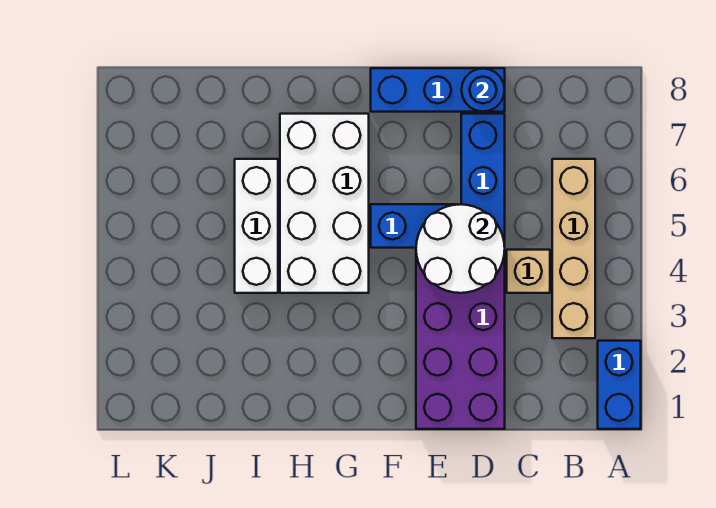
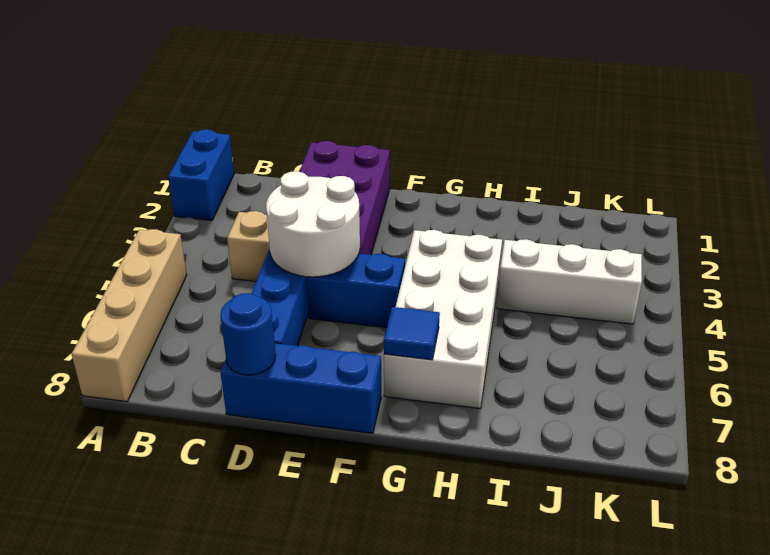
tan 1x4 brick [552,159,595,338] -> tan 1x4 brick moved to [72,229,187,402]
none -> blue 1x1 tile [384,307,440,360]
white 1x3 brick [235,159,278,293] -> white 1x3 brick turned to [497,239,642,324]

